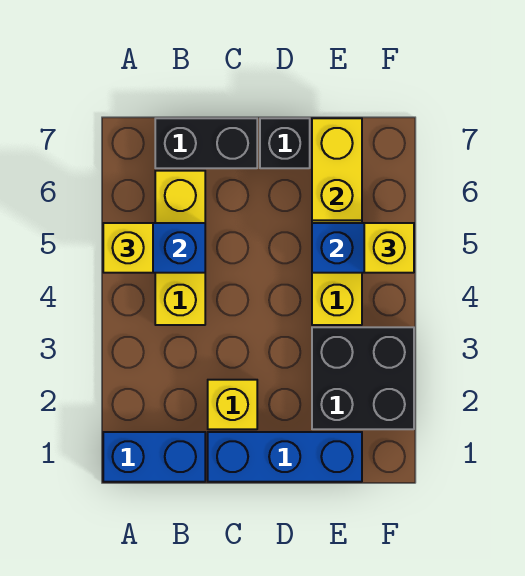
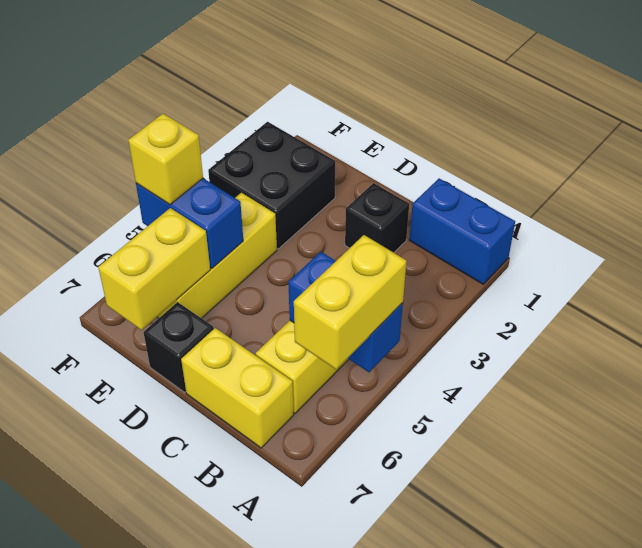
yellow 1x1 brick [103,223,153,273] -> yellow 1x2 brick [294,235,406,369]
black 1x2 brick [155,118,257,168] -> yellow 1x2 brick [181,328,293,448]
blue 1x3 brick [208,432,362,482] -> none
yellow 1x1 brick [208,380,257,429] -> black 1x1 brick [345,183,409,253]

